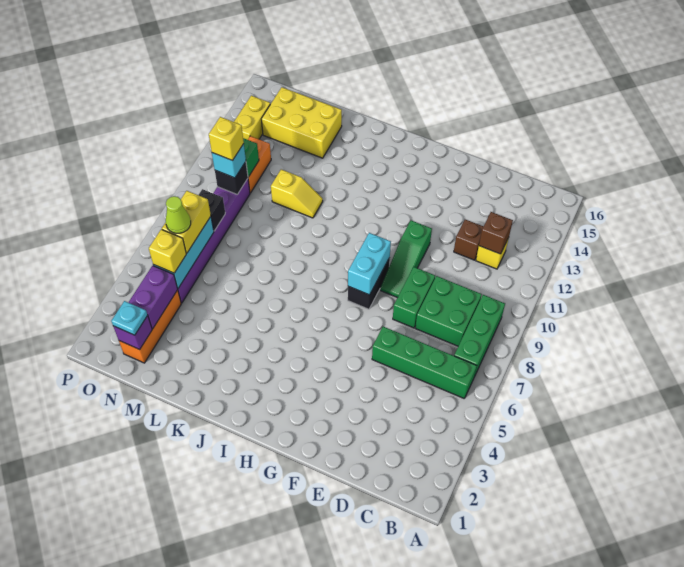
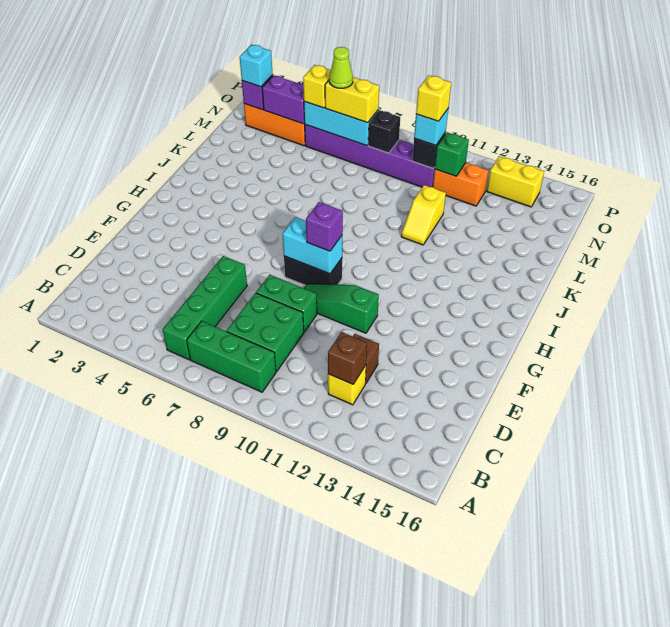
none -> purple 1x1 brick [306,202,343,251]
yellow 2x3 brick [261,87,342,158] -> none
cyan 1x1 plate [111,301,148,335] -> cyan 1x1 brick [240,45,273,87]

